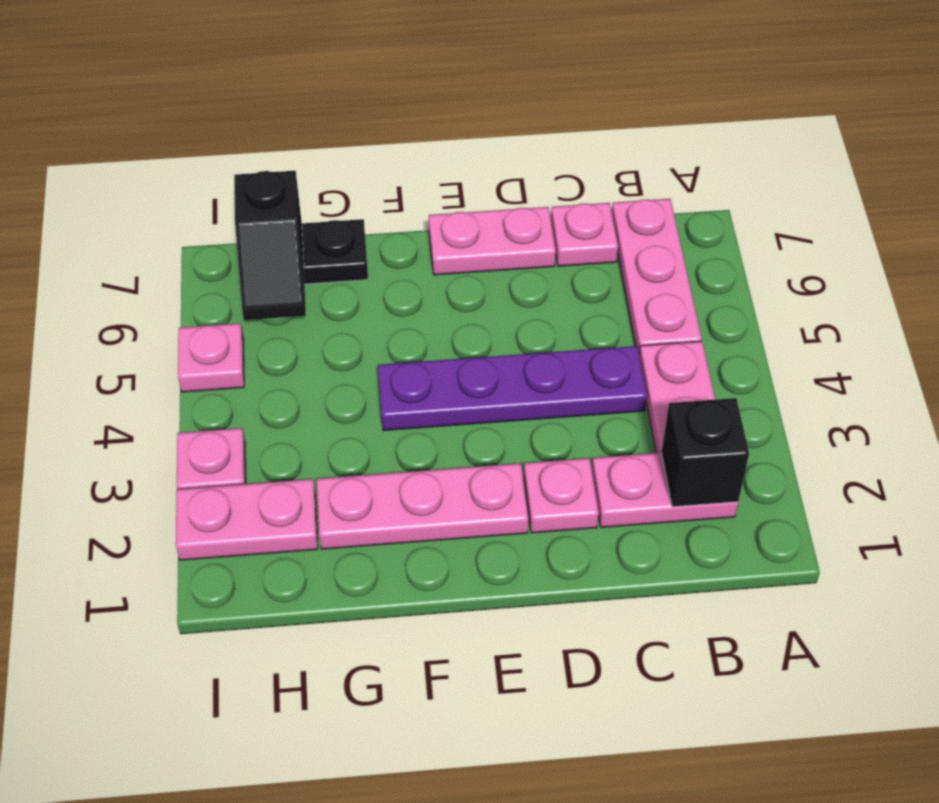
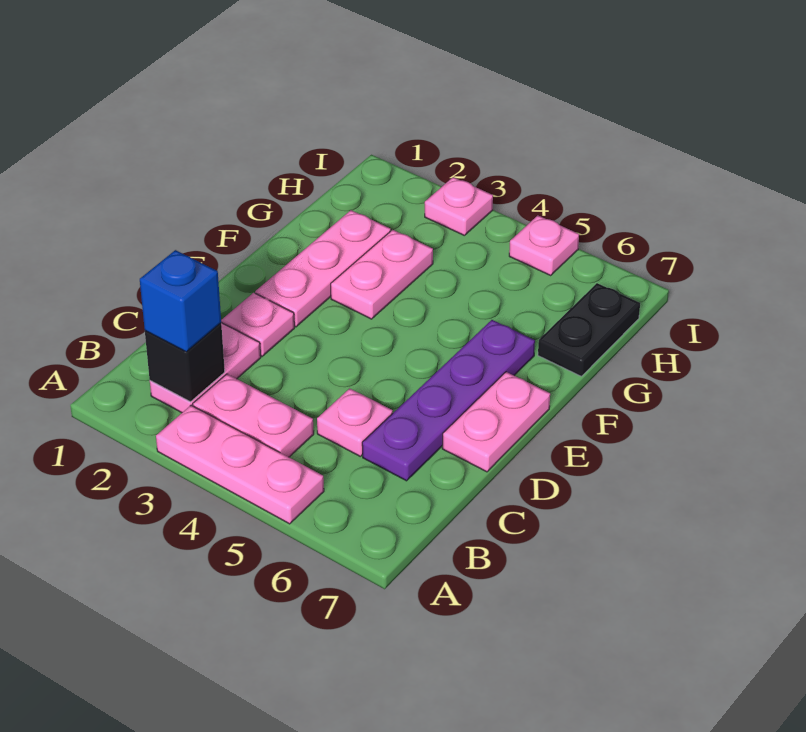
none -> blue 1x1 brick [140,250,221,352]
pink 1x3 plate [612,199,702,354] -> pink 1x3 plate moved to [156,405,324,524]
purple 1x4 plate [378,346,647,431] -> purple 1x4 plate moved to [362,320,535,481]
pink 1x1 plate [551,203,618,266] -> pink 1x1 plate moved to [317,388,393,456]
pink 1x2 plate [176,479,318,560] -> pink 1x2 plate moved to [331,230,433,319]
black 1x2 slope [234,171,306,320] -> none

